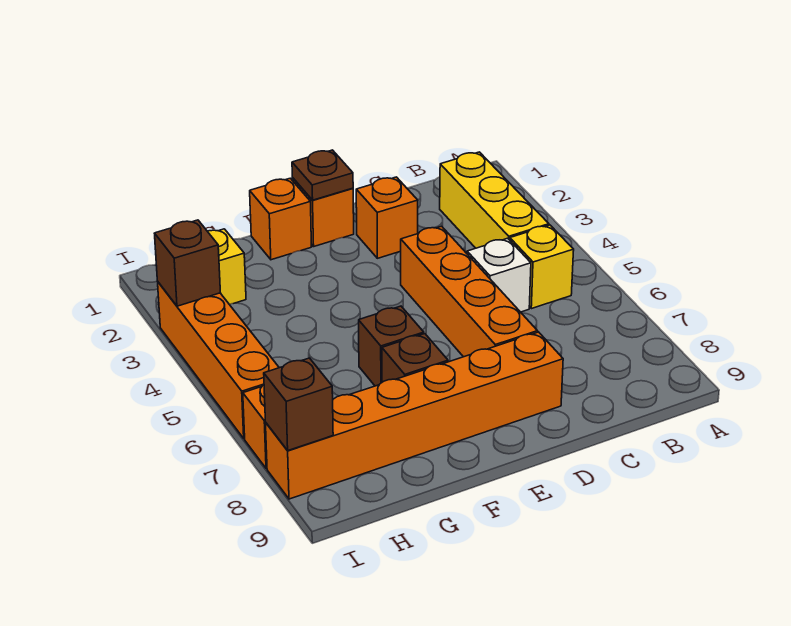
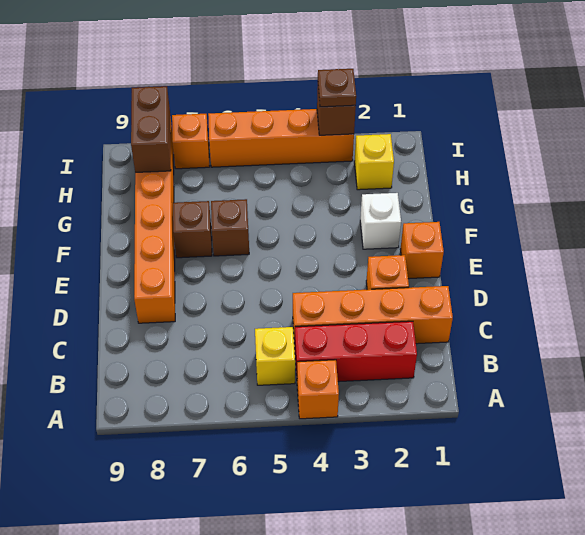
yellow 1x3 brick [440,152,549,248] -> red 1x3 brick [295,321,417,382]
white 1x1 brick [467,238,531,312] -> white 1x1 brick moved to [360,193,401,249]
orange 1x4 brick [401,226,537,357] -> orange 1x4 brick moved to [293,286,453,345]
brown 1x1 plate [292,150,353,200] -> brown 1x1 plate moved to [318,69,356,107]
orange 1x1 brick [250,178,311,260] -> orange 1x1 brick moved to [297,360,339,419]
brown 1x1 brick [264,358,333,450] -> brown 1x2 brick [131,86,171,172]

